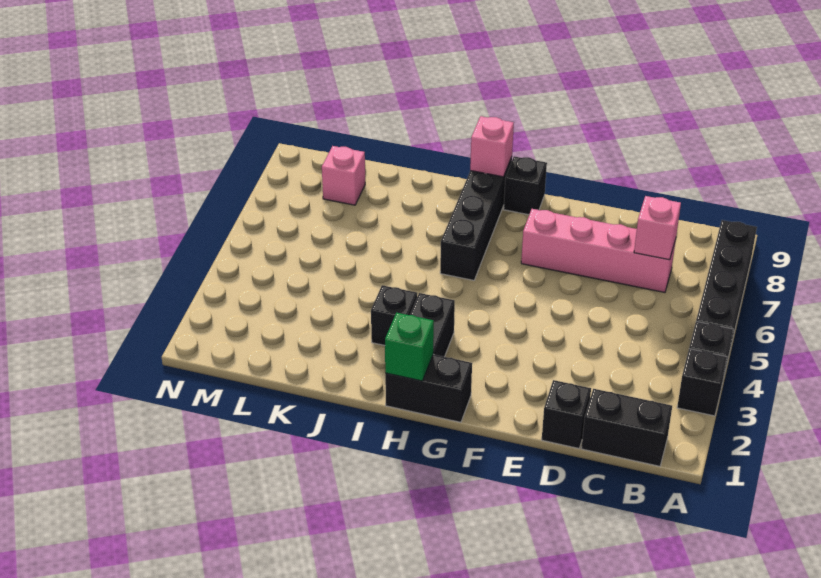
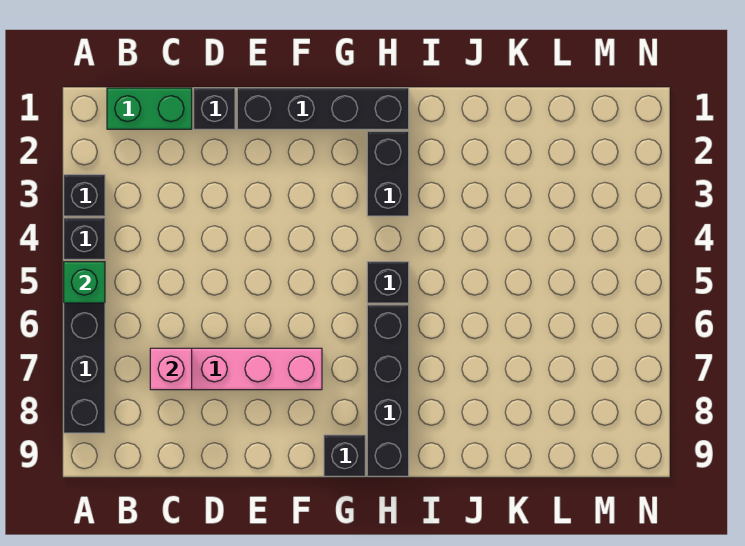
black 1x2 brick [581,389,672,466] -> green 1x2 brick [107,88,192,129]
black 1x2 brick [385,354,472,422] -> black 1x4 brick [237,88,409,129]
green 1x1 brick [385,313,434,381] -> green 1x1 brick moved to [64,262,105,303]
pink 1x1 brick [470,116,514,177] -> none
black 1x1 brick [371,285,417,345] -> black 1x1 brick moved to [367,262,409,303]
pink 1x1 brick [322,146,365,205] -> none

